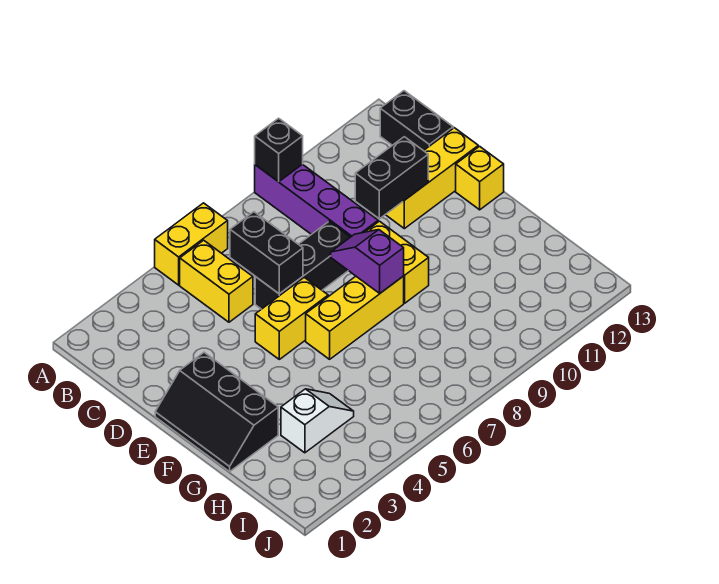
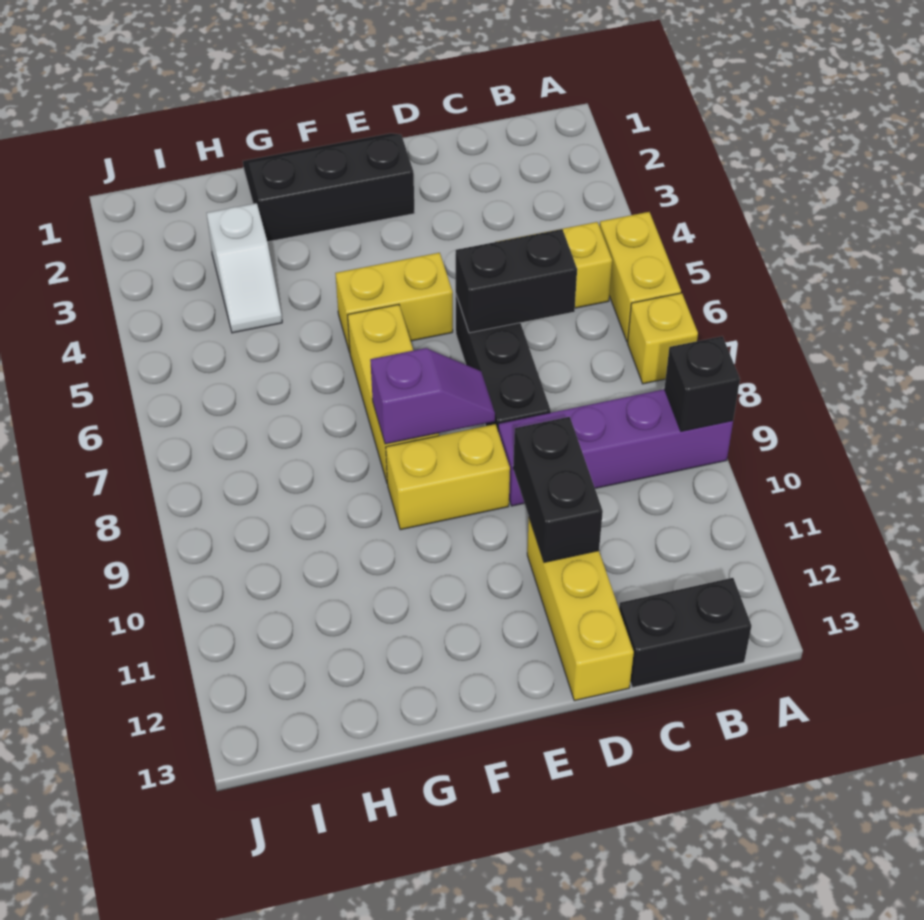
yellow 1x2 brick [255,277,328,359] -> yellow 1x2 brick turned to [335,253,453,353]
yellow 1x1 brick [456,146,504,210] -> yellow 1x1 brick moved to [628,293,698,384]

